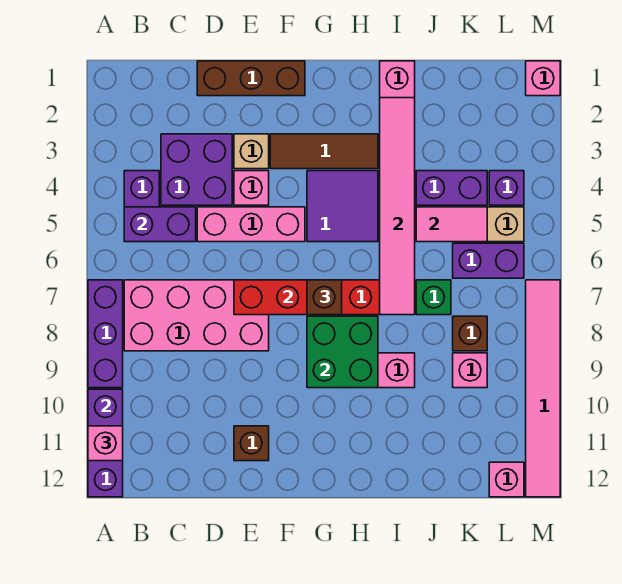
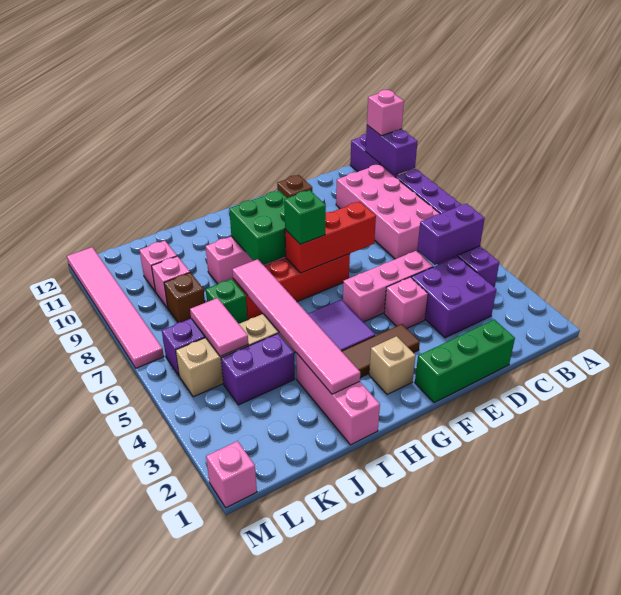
pink 2x4 brick [124,280,269,351] -> pink 2x4 brick turned to [336,164,440,259]
brown 1x3 brick [197,61,305,96] -> green 1x3 brick [415,320,515,403]
tan 1x1 brick [234,134,269,169] -> tan 1x1 brick moved to [369,336,416,394]
brown 1x1 brick [307,280,342,315] -> green 1x1 brick [284,190,326,244]
pink 1x2 tile [416,207,487,242] -> pink 1x2 tile turned to [190,298,248,356]
purple 1x1 brick [489,171,524,205] -> none
pink 1x1 brick [489,462,524,497] -> pink 1x1 brick moved to [139,241,177,291]

